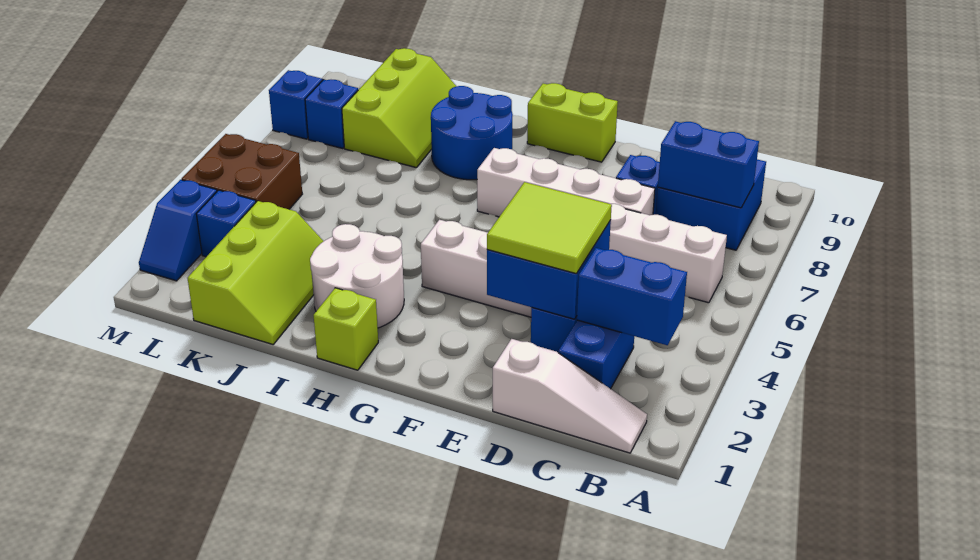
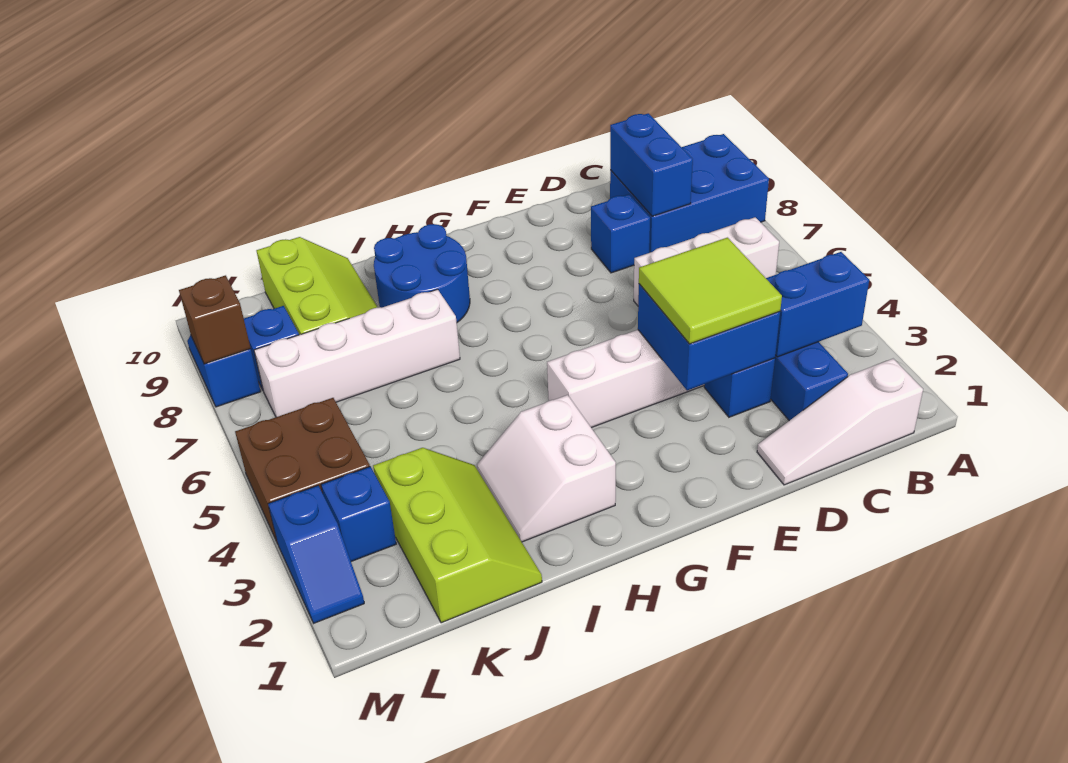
white 1x3 slope [493,339,647,453] -> white 1x3 slope turned to [757,359,923,485]
blue 2x2 brick [656,159,766,250] -> blue 2x3 brick [610,134,769,253]
blue 1x2 brick [658,121,759,208] -> blue 1x2 brick turned to [610,113,693,216]
white 1x4 brick [477,148,655,217] -> white 1x4 brick moved to [254,289,460,417]
lime 1x2 brick [527,83,618,162] -> none
lime 1x1 brick [314,288,378,370] -> none
white 2x2 round brick [310,224,404,328] -> white 2x2 slope [477,395,616,542]
none -> brown 1x1 brick [179,275,251,364]

